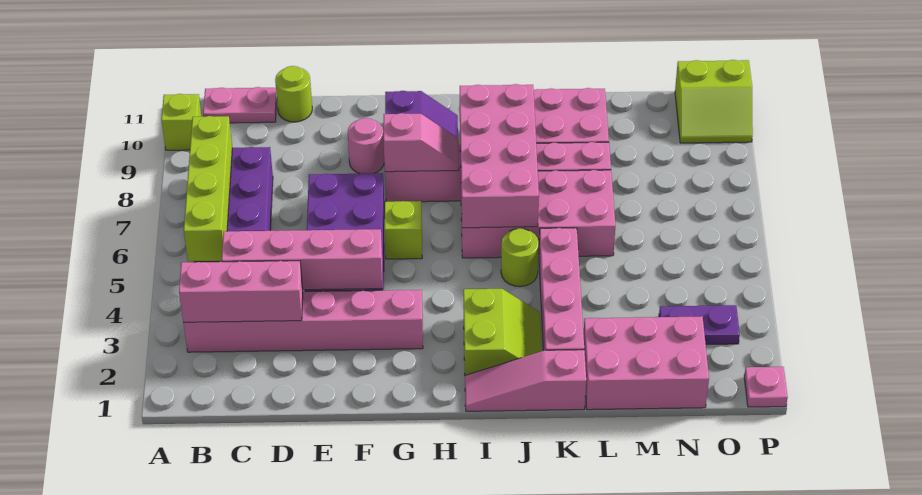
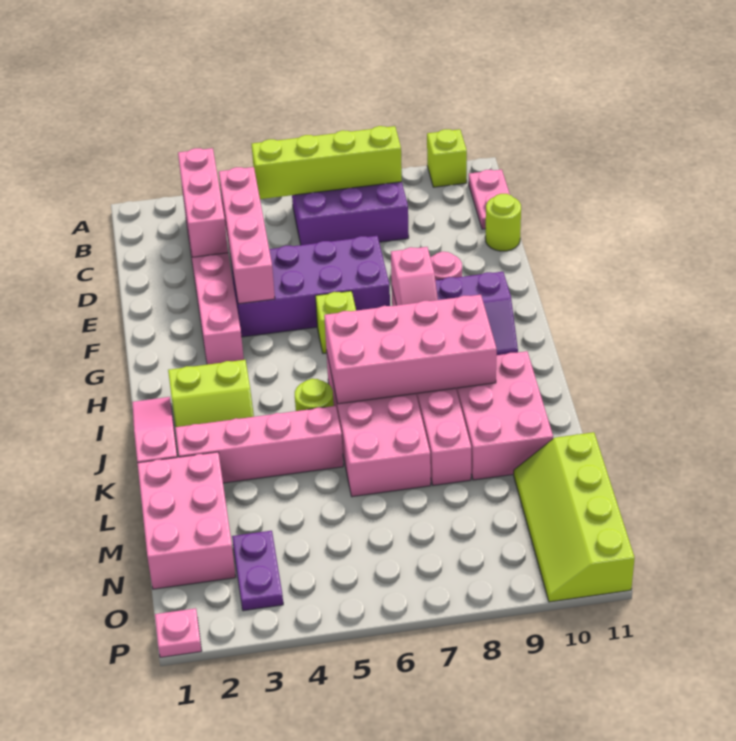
lime 2x2 slope [675,60,753,143] -> lime 2x4 slope [514,432,635,602]

